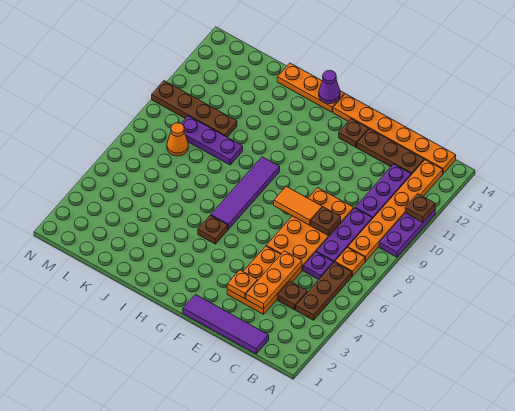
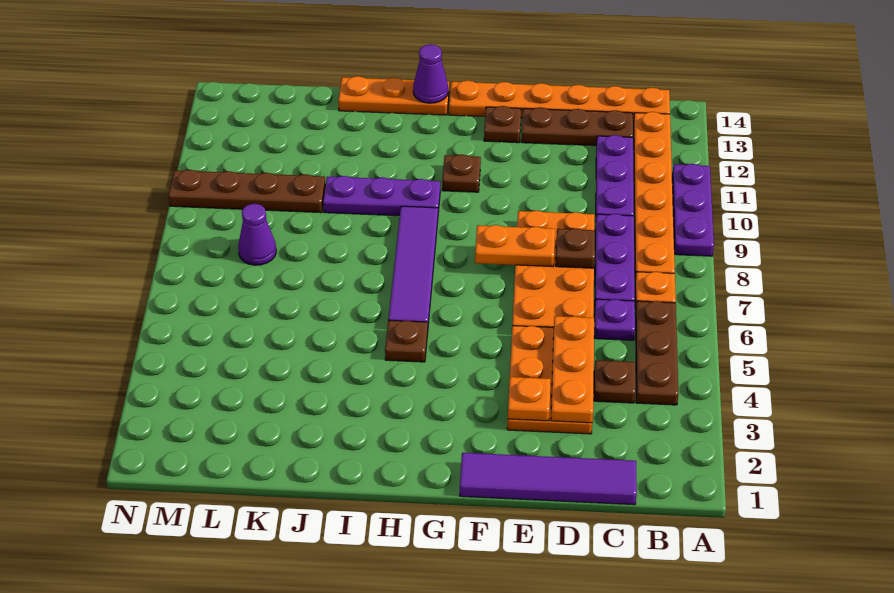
brown 1x1 plate [405,194,435,222] -> brown 1x1 plate moved to [442,155,481,192]
orange 1x2 tile [274,186,322,225] -> orange 1x2 plate [475,225,555,267]
purple 1x3 plate [181,116,243,165] -> purple 1x3 plate moved to [323,176,440,216]
orange 1x1 cone [167,123,188,156] -> purple 1x1 cone [238,204,276,265]

